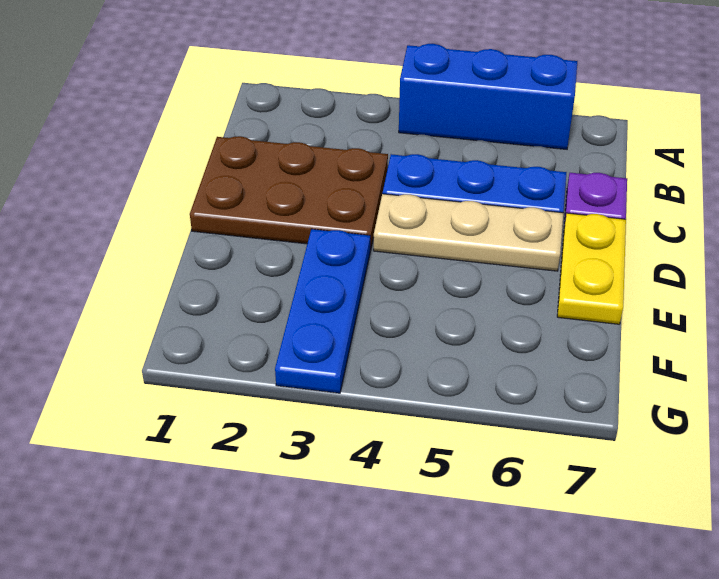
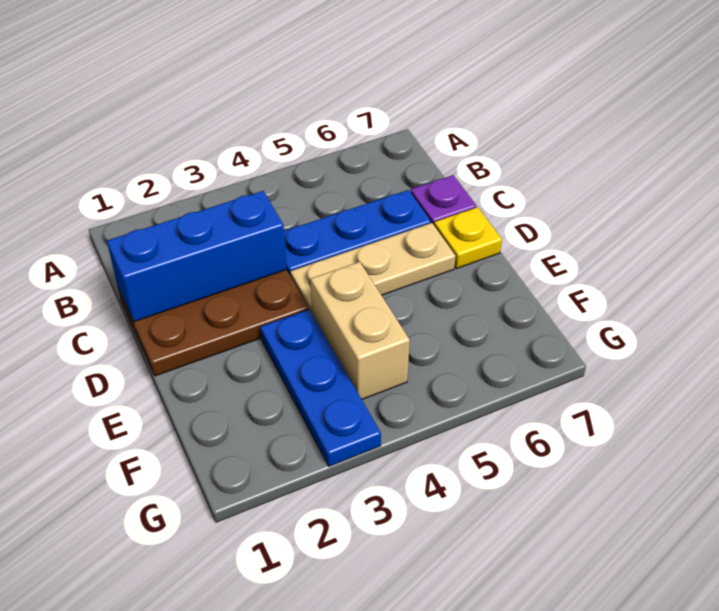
blue 1x3 brick [399,44,577,149] -> blue 1x3 brick moved to [107,191,287,322]
yellow 1x2 plate [557,213,626,324] -> yellow 1x1 plate [434,207,502,268]
none -> tan 1x2 brick [310,262,410,399]

